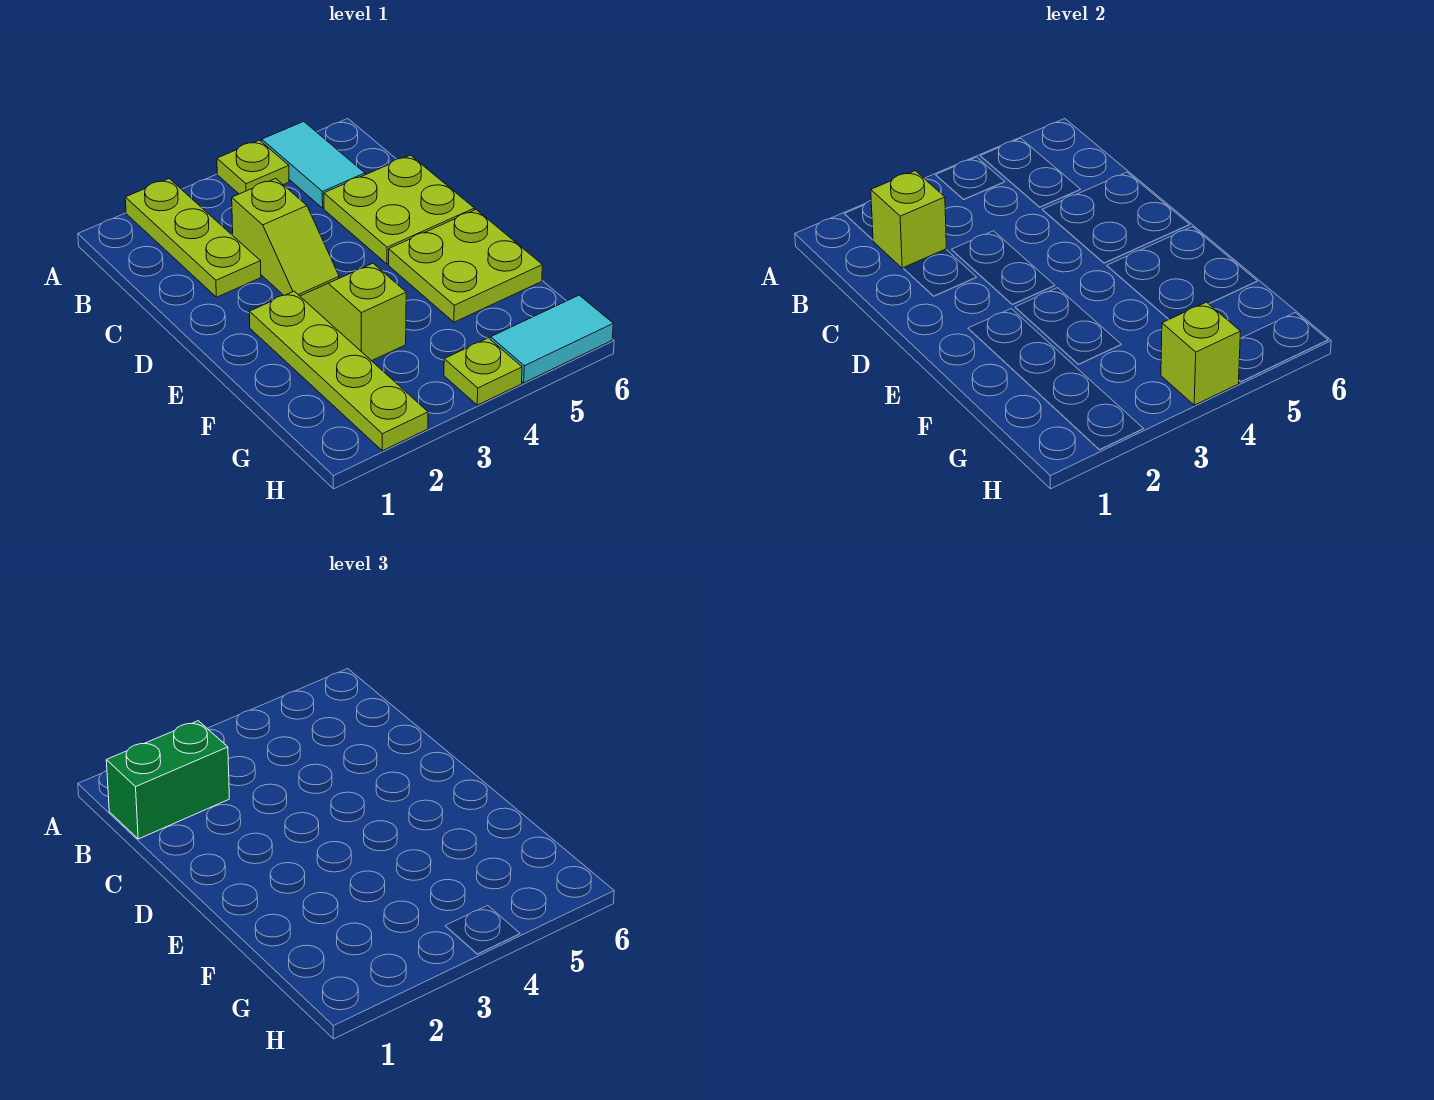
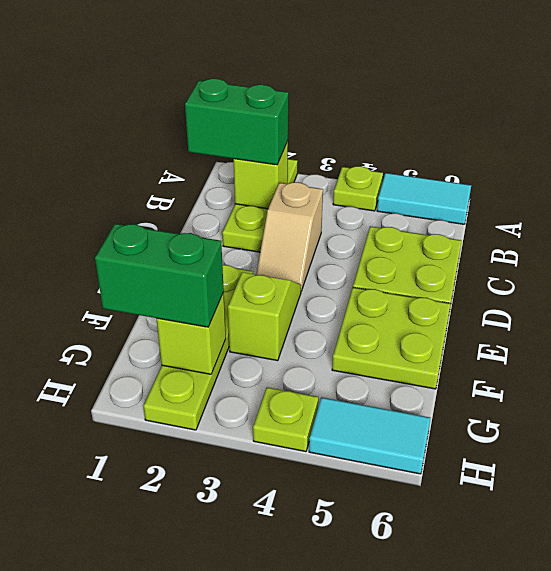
cyan 1x2 tile [262,122,365,208] -> cyan 1x2 tile turned to [377,173,471,224]
lime 1x2 slope [232,179,339,296] -> tan 1x2 slope [256,182,323,291]
none -> green 1x2 brick [95,224,224,327]
lime 1x1 brick [1161,302,1241,405] -> lime 1x1 brick moved to [157,292,226,374]

